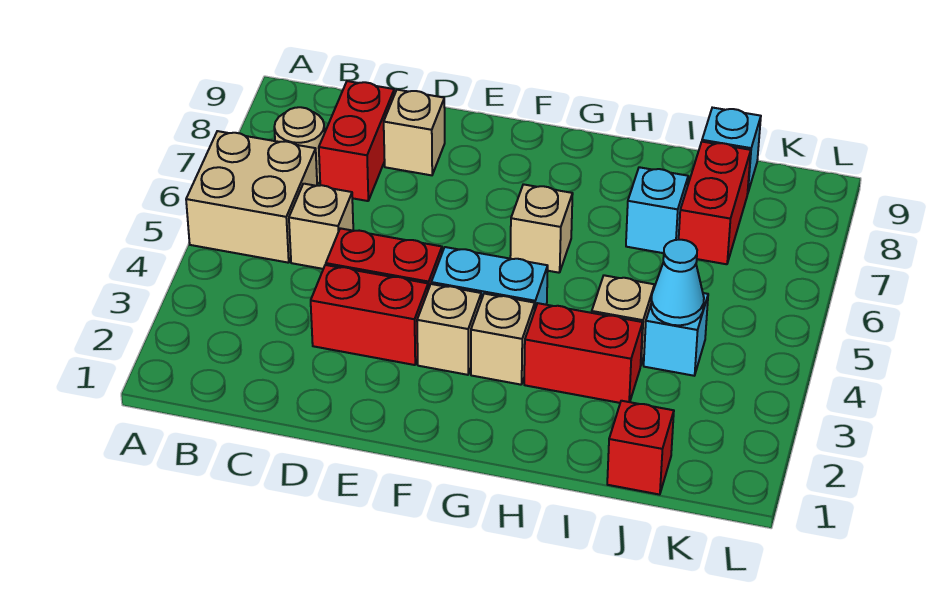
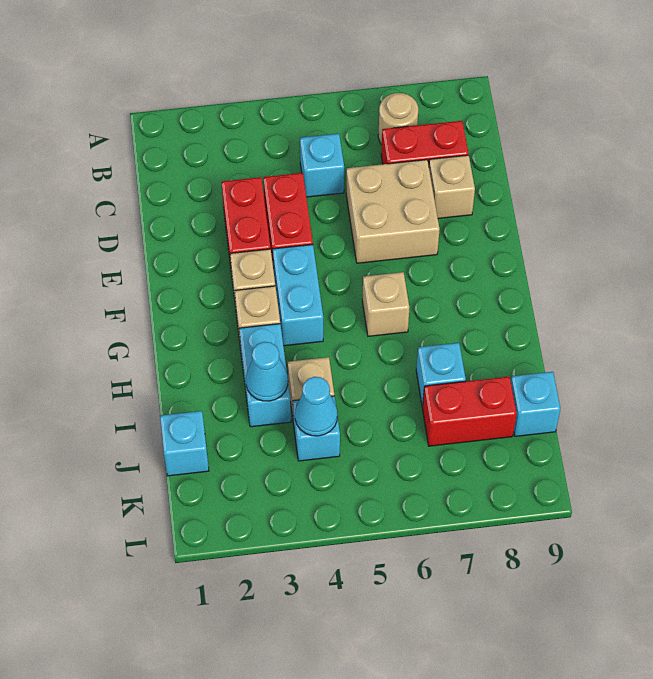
tan 2x2 brick [186,131,317,263] -> tan 2x2 brick moved to [346,160,440,263]
tan 1x1 brick [289,184,353,269] -> cyan 1x1 brick [300,134,344,197]
red 1x2 brick [524,303,643,403] -> cyan 1x2 brick [239,324,291,427]
none -> cyan 1x1 cone [246,342,288,401]
red 1x1 brick [607,401,674,495] -> cyan 1x1 brick [160,411,209,476]

